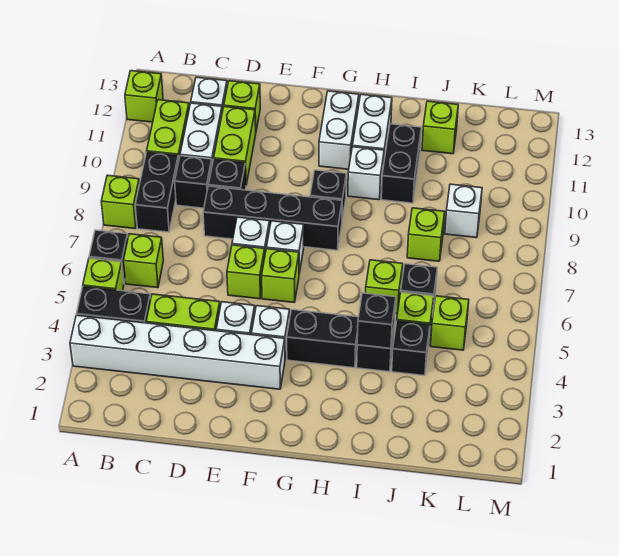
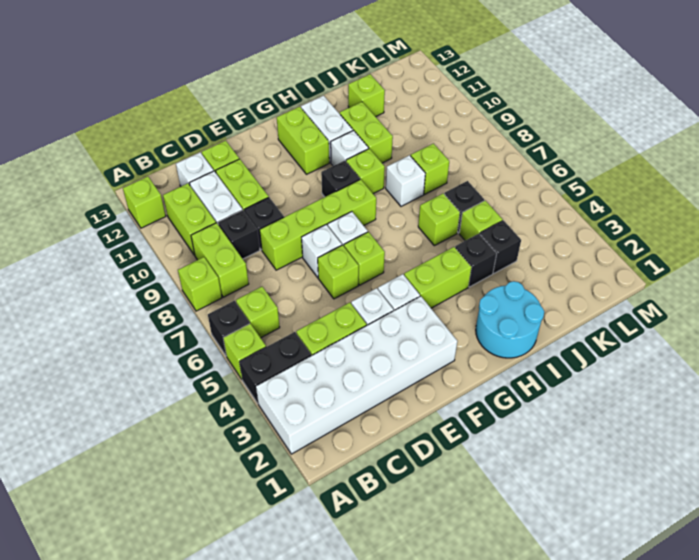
white 1x6 brick [70,315,285,389] -> white 2x6 brick [256,296,457,454]
black 1x2 brick [135,152,179,232] -> lime 1x2 brick [191,223,249,297]
black 1x4 brick [203,186,342,250] -> lime 1x4 brick [260,179,376,270]
black 1x2 brick [287,310,358,368] -> lime 1x2 brick [404,247,472,308]
white 1x2 brick [319,91,359,169] -> lime 1x2 brick [277,107,329,174]
none -> cyan 2x2 round brick [476,281,544,358]
black 1x1 brick [357,293,396,348] -> none
black 1x2 brick [381,124,422,203] -> lime 1x2 brick [340,102,393,163]
lime 1x1 brick [430,296,469,350] -> lime 1x1 brick moved to [346,149,385,194]
white 1x1 brick [445,184,482,238] -> white 1x1 brick moved to [386,155,425,206]

